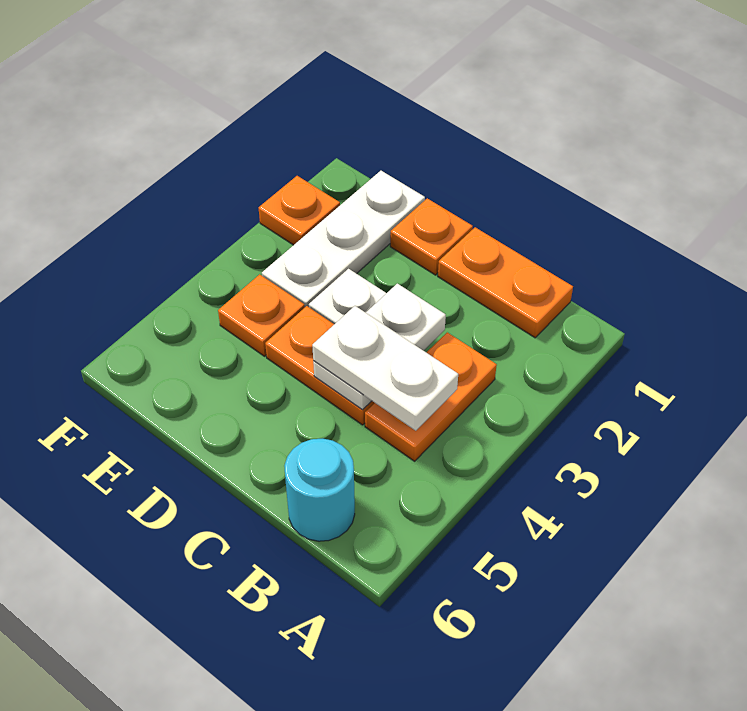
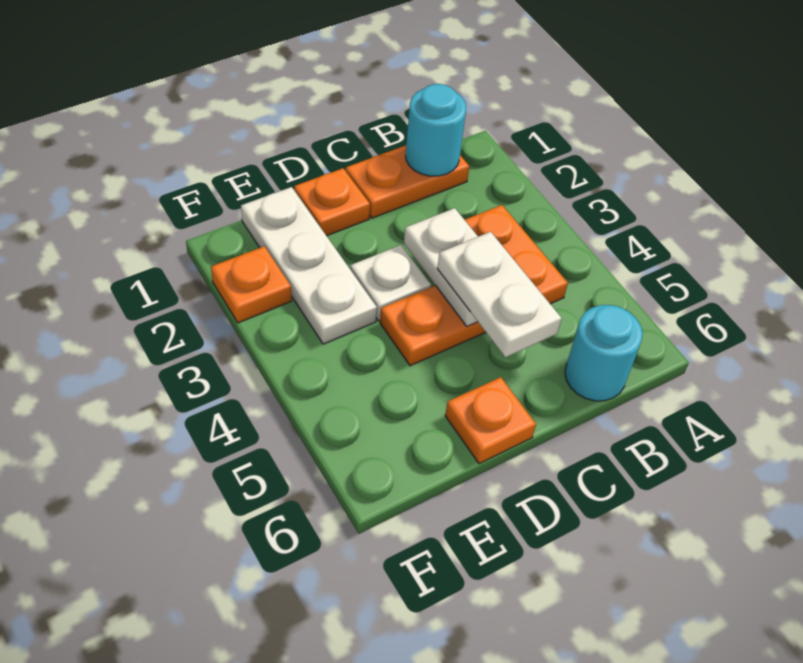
none -> cyan 1x1 round brick [406,84,466,176]
white 1x2 plate [312,306,458,431] -> white 1x2 plate turned to [437,232,562,357]
orange 1x1 plate [218,274,305,356] -> orange 1x1 plate moved to [445,377,536,464]

